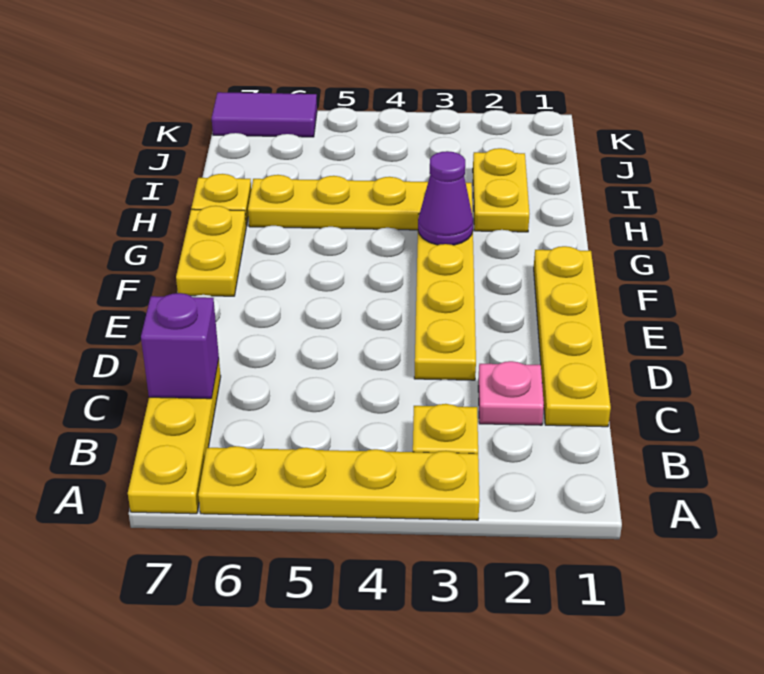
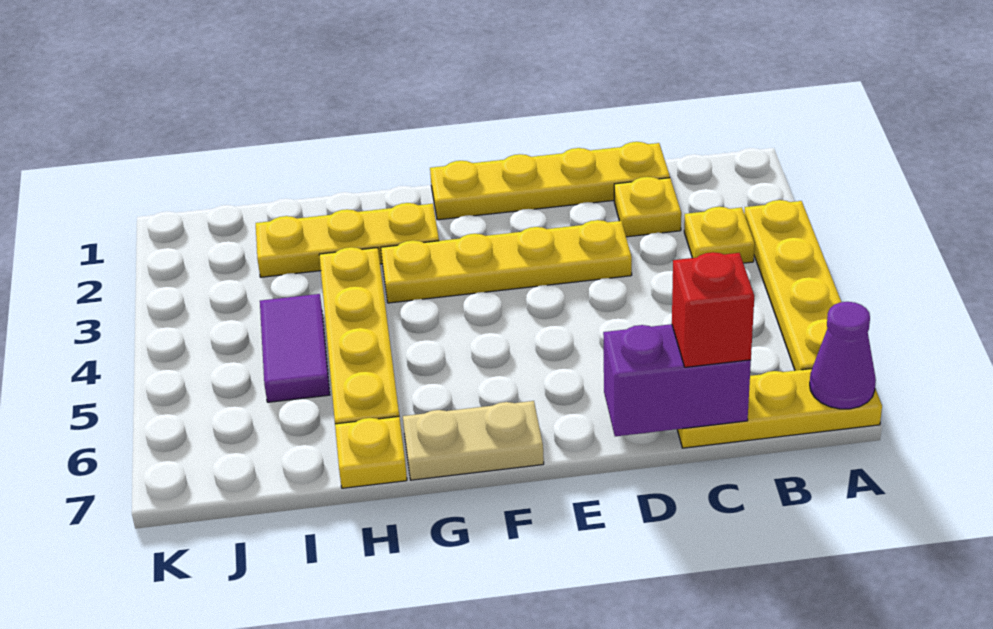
pink 1x1 plate [478,361,544,425] -> yellow 1x1 plate [614,177,681,237]
purple 1x1 brick [141,293,219,399] -> purple 1x2 brick [603,324,751,436]
none -> red 1x1 brick [672,252,754,367]
yellow 1x2 plate [176,206,246,296] -> tan 1x2 plate [403,401,544,480]
purple 1x1 cone [418,151,473,245] -> purple 1x1 cone moved to [810,302,876,409]
yellow 1x2 plate [473,148,529,232] -> yellow 1x3 plate [256,203,439,277]
purple 1x2 tile [212,92,317,137] -> purple 1x2 tile moved to [260,294,330,402]

